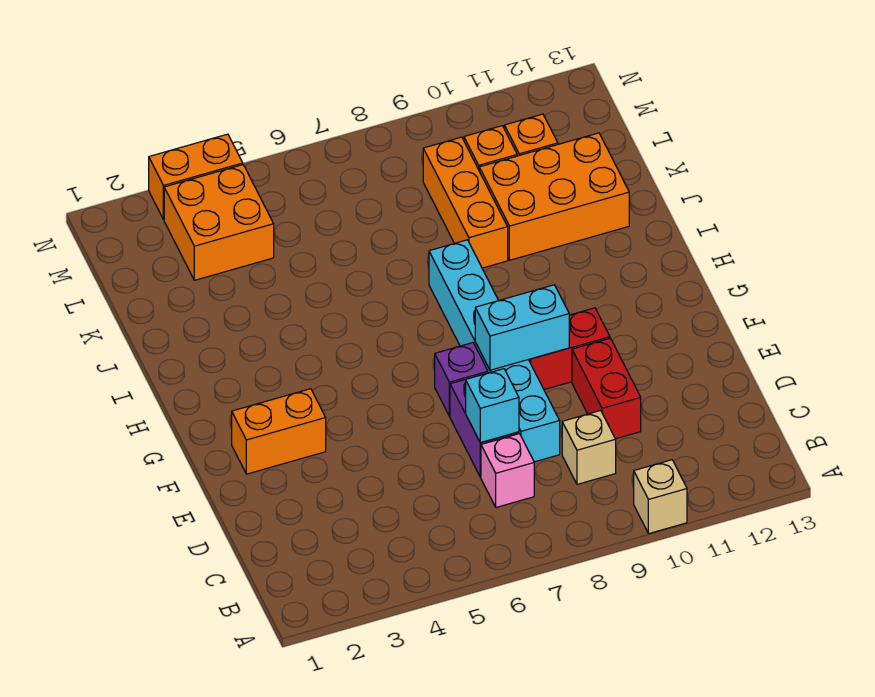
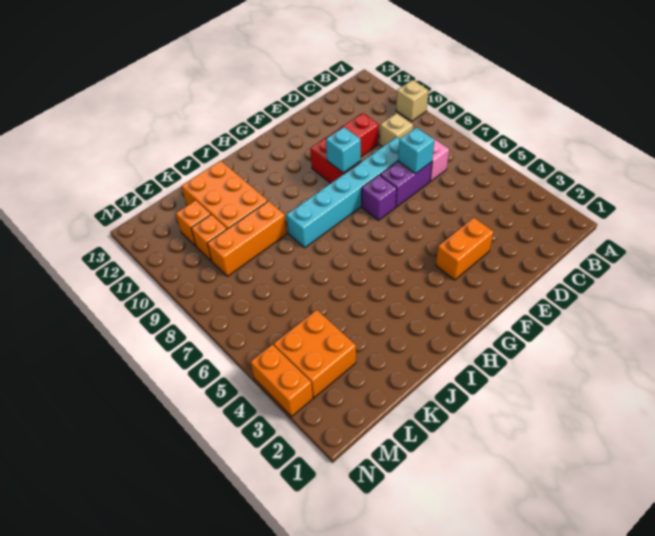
orange 1x2 brick [232,389,326,474] -> orange 1x2 brick turned to [436,218,493,280]
cyan 1x2 brick [475,285,569,370] -> cyan 1x1 brick [326,127,361,173]

